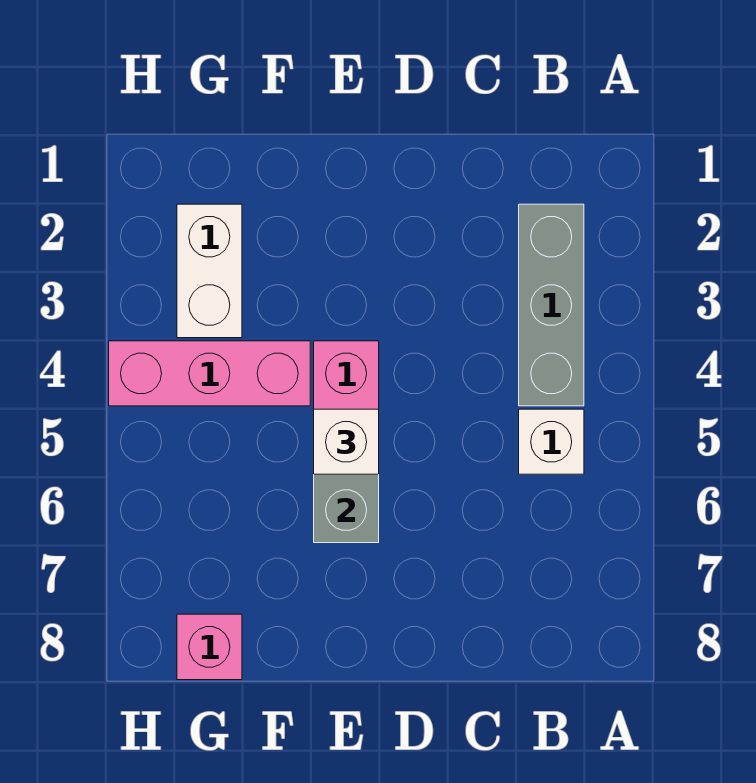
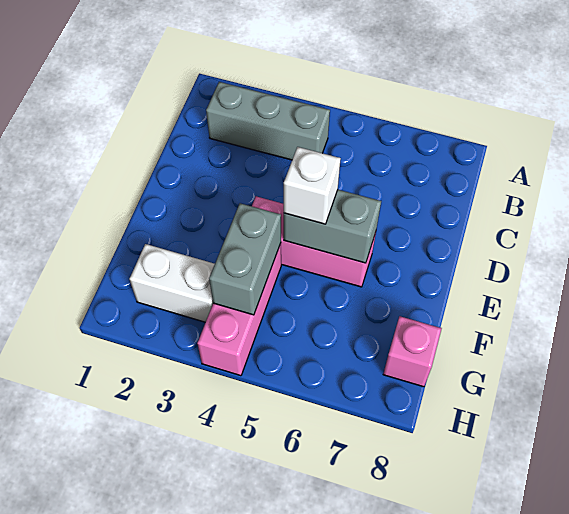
white 1x1 brick [519,409,584,474] -> none
none -> grey 1x2 brick [209,203,281,315]

